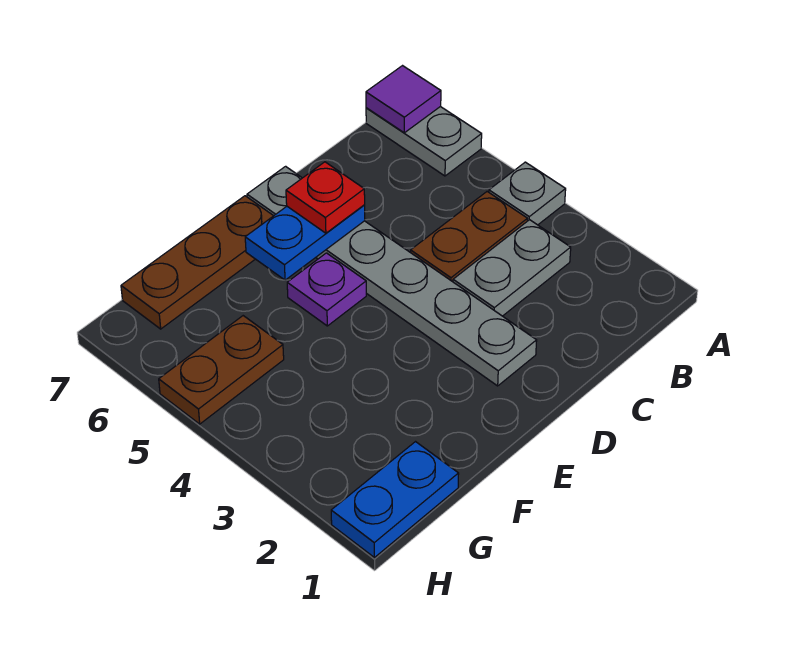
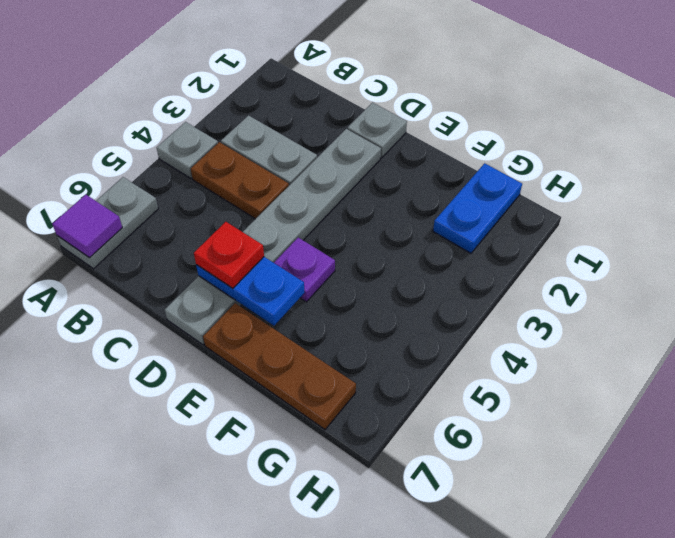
none -> grey 1x1 plate [348,103,407,158]
blue 1x2 plate [331,442,459,557] -> blue 1x2 plate turned to [433,163,522,253]
brown 1x2 plate [159,316,284,424] -> none

